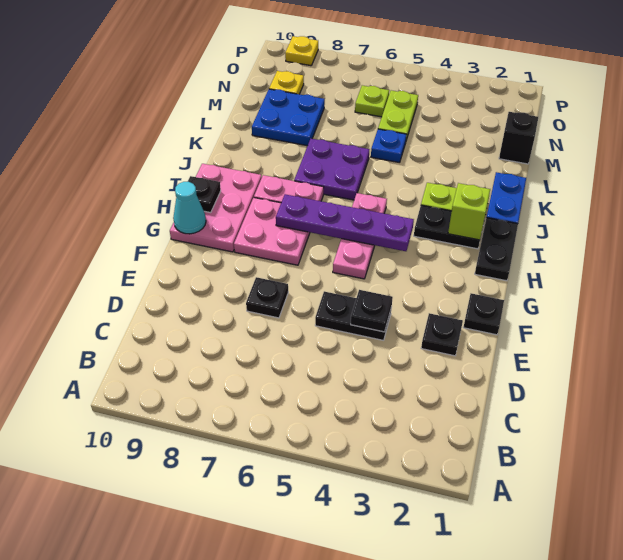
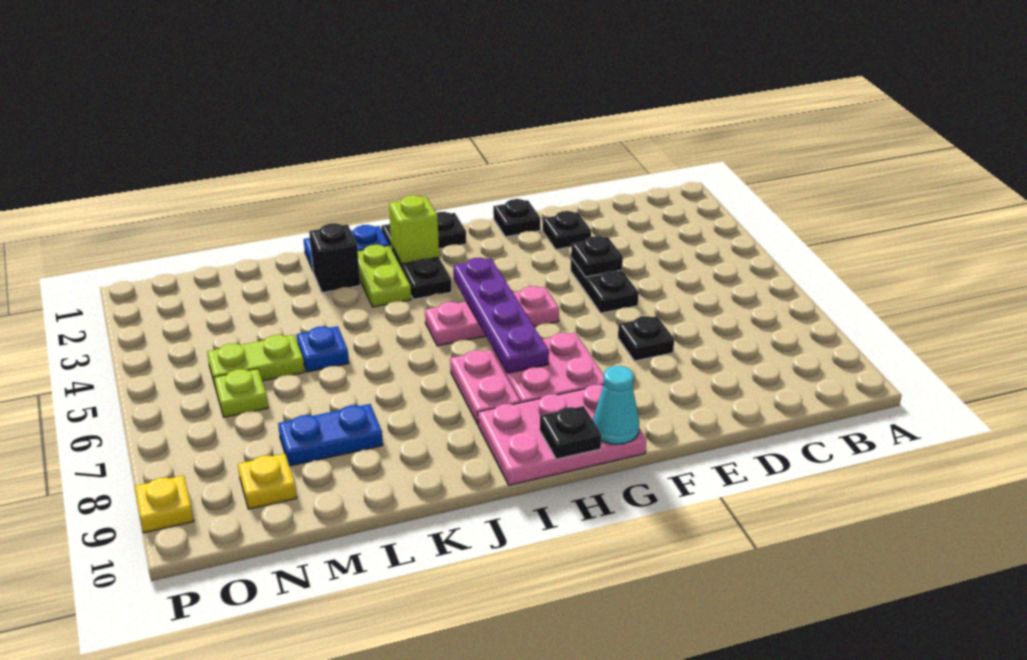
purple 2x2 plate [294,139,369,200] -> none
blue 2x2 plate [252,89,325,146] -> blue 1x2 plate [278,404,383,466]
black 1x1 brick [499,112,538,164] -> black 1x1 brick moved to [309,223,360,293]

